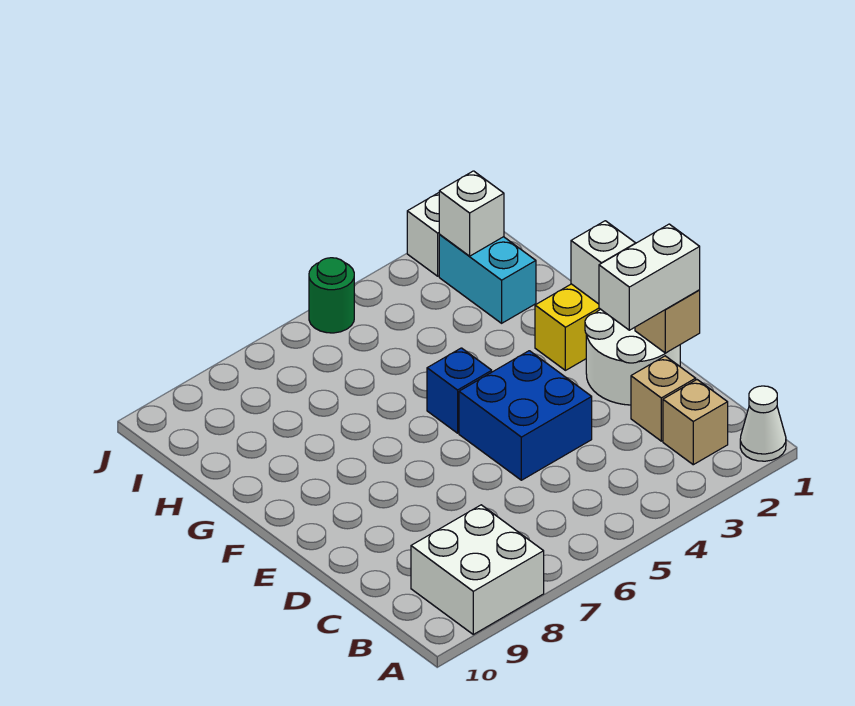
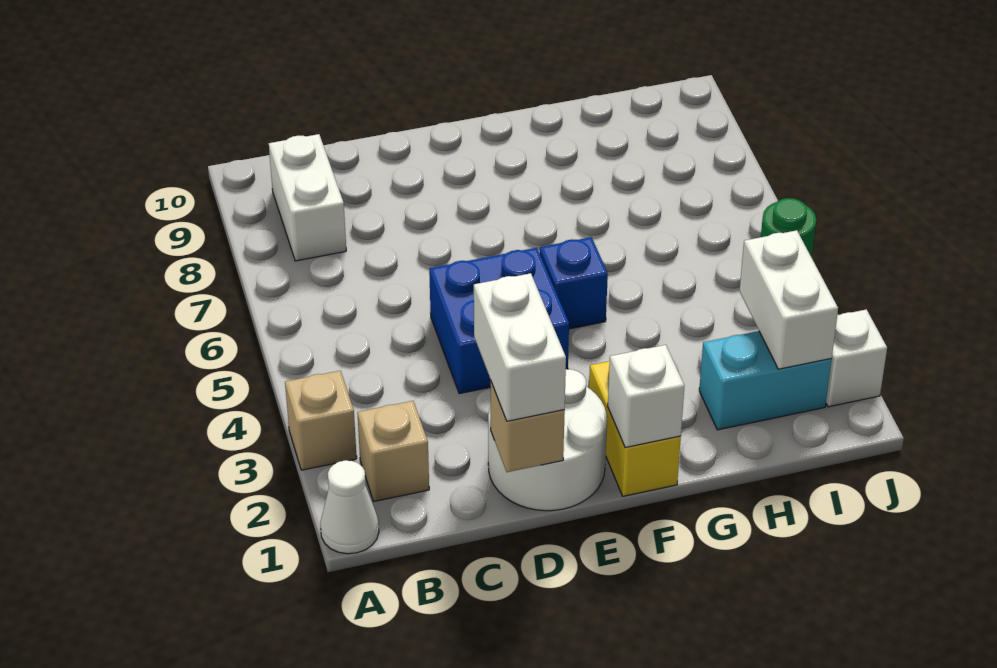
white 2x2 brick [411,505,544,634] -> white 1x2 brick [269,134,346,261]
tan 1x1 brick [631,356,696,441] -> tan 1x1 brick moved to [285,371,357,470]
white 1x1 brick [439,171,504,256] -> white 1x2 brick [739,230,838,369]

